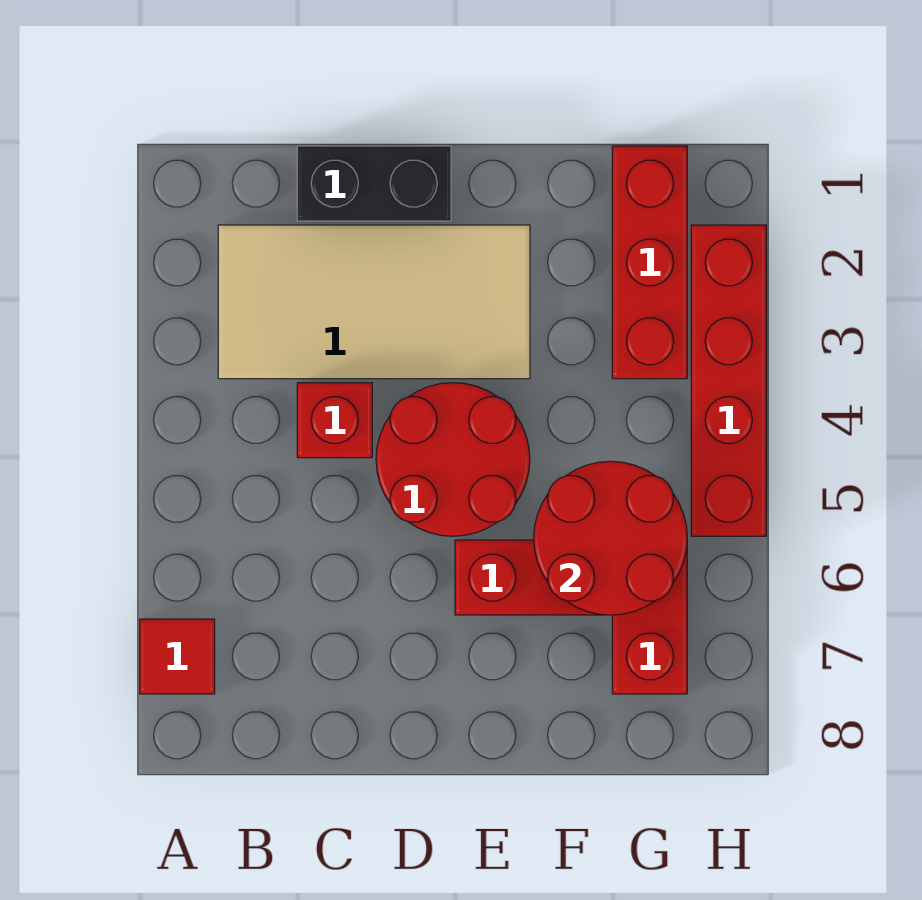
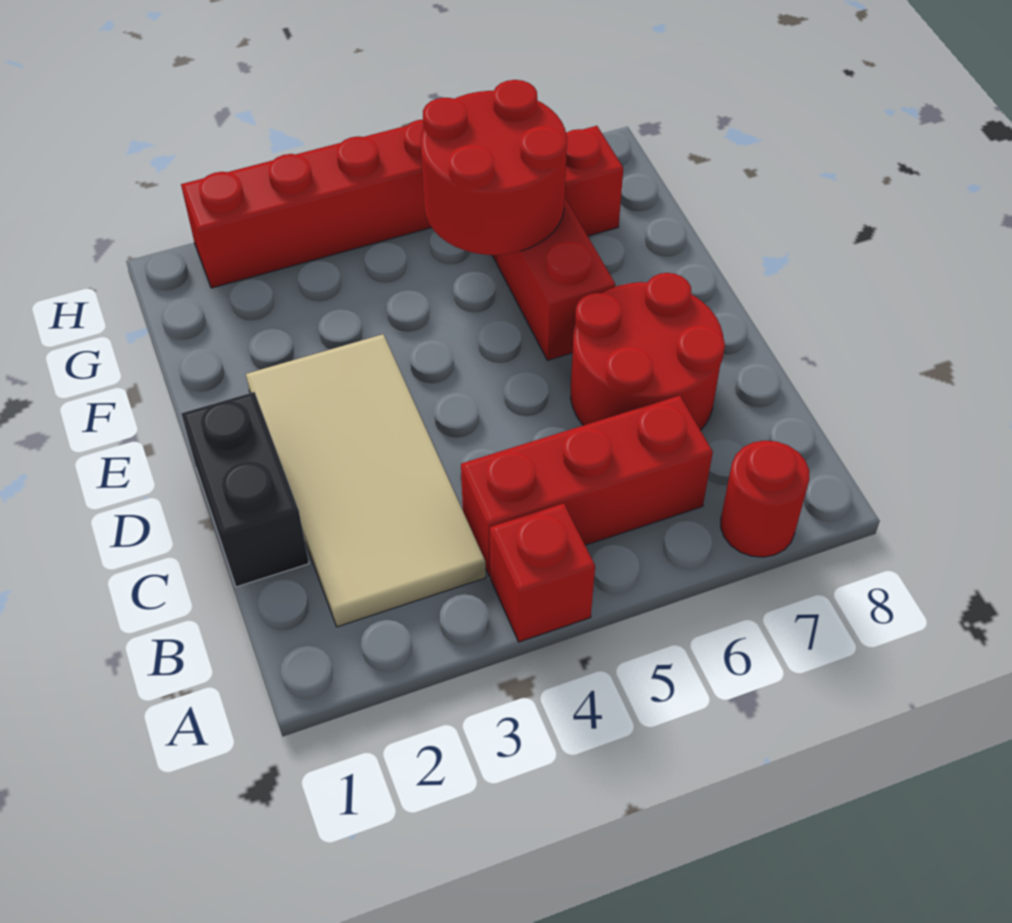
red 1x1 tile [140,619,215,694] -> red 1x1 round brick [721,441,809,557]
red 1x1 brick [297,383,372,458] -> red 1x1 brick moved to [490,503,595,642]
red 2x2 round brick [376,383,530,536] -> red 2x2 round brick moved to [571,273,725,430]
red 1x3 brick [612,146,687,379] -> red 1x3 brick moved to [461,396,713,577]

